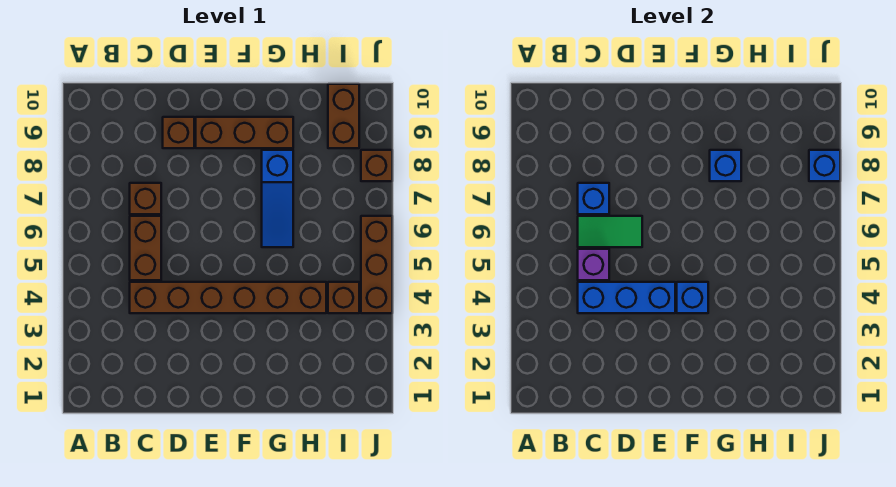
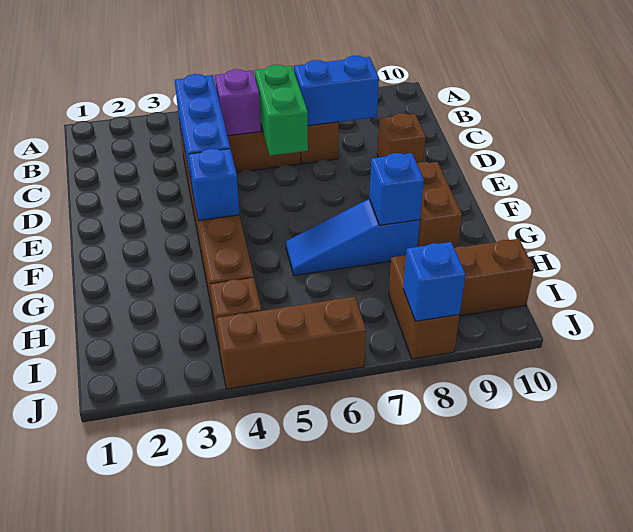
green 1x2 tile [578,216,642,247] -> green 1x2 brick [255,65,308,156]
blue 1x1 brick [578,183,609,214] -> blue 1x2 brick [294,56,379,126]
brown 1x3 brick [196,117,293,148] -> brown 1x2 brick [417,162,462,248]
brown 1x1 brick [361,150,392,181] -> brown 1x2 brick [389,255,460,359]

